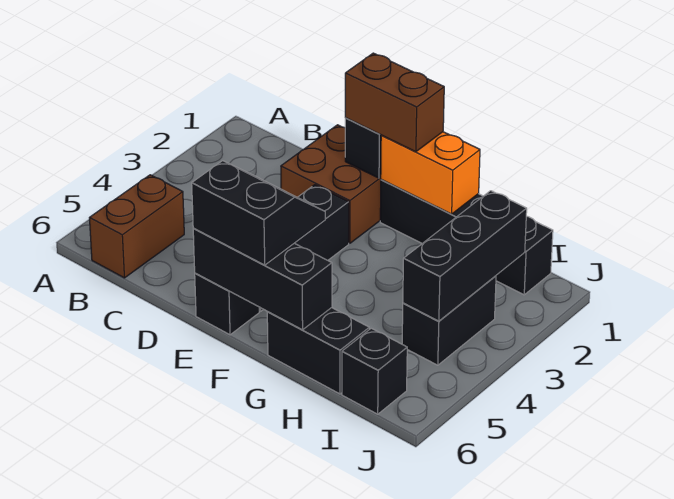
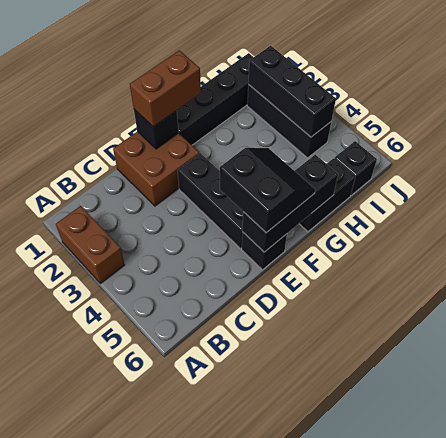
brown 1x2 brick [90,175,184,278] -> brown 1x2 brick moved to [56,206,125,284]
black 2x2 slope [192,161,325,265] -> black 2x2 slope turned to [220,148,315,233]
orange 1x2 brick [380,132,480,214] -> none
black 1x2 brick [402,276,496,365] -> black 1x3 brick [247,84,331,158]

